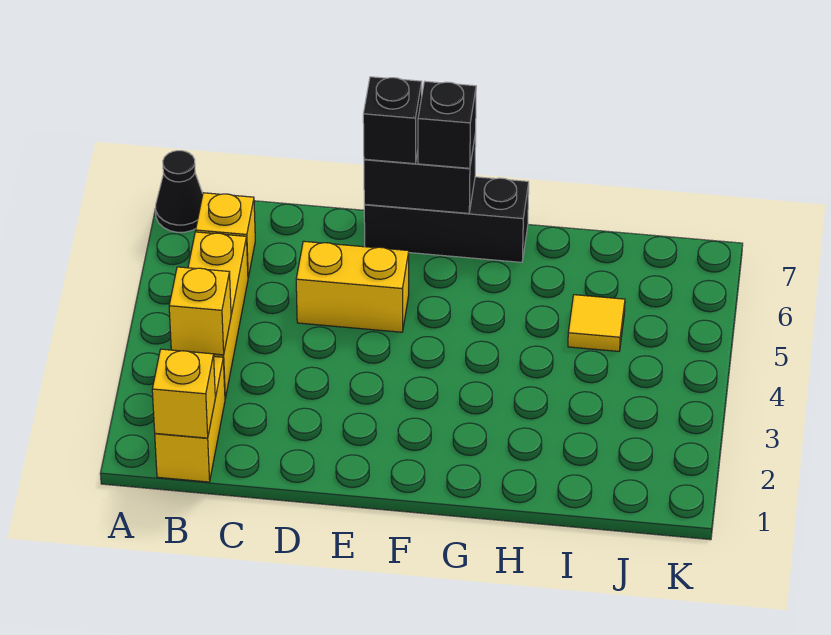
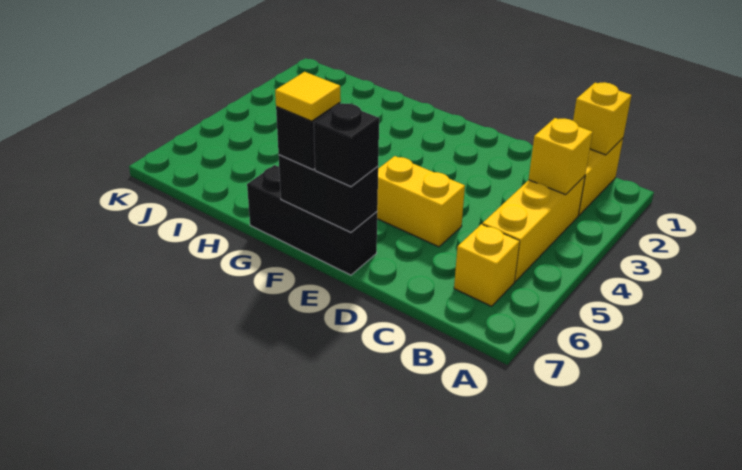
black 1x1 cone [156,151,203,232] -> none
yellow 1x1 tile [568,295,625,351] -> yellow 1x1 tile moved to [275,72,341,121]

